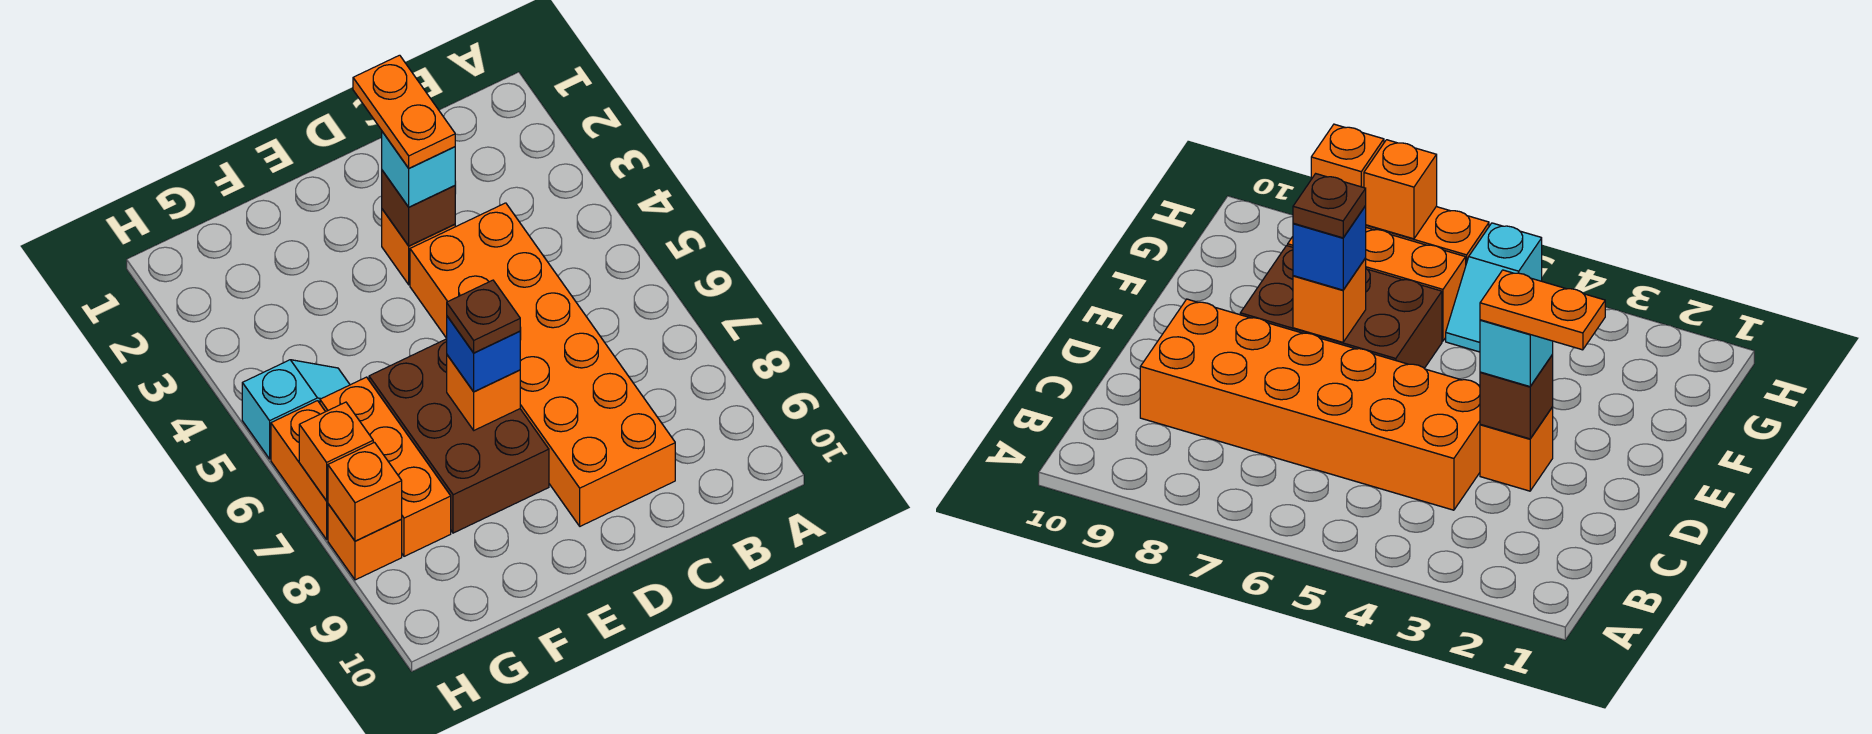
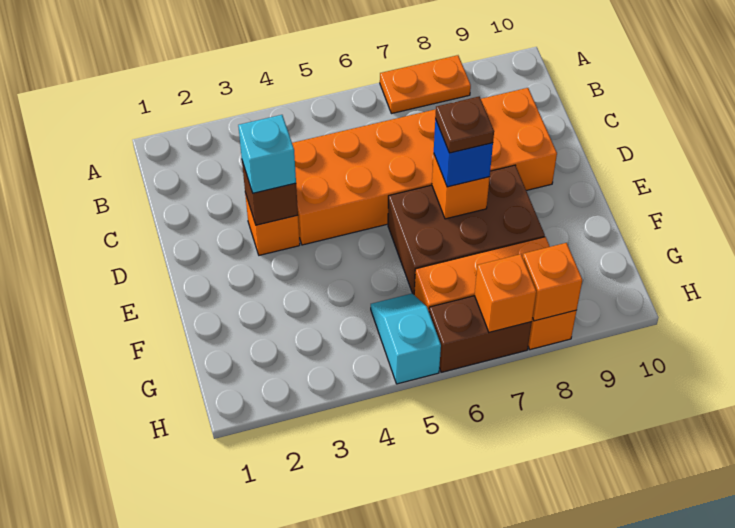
orange 1x2 plate [353,55,455,168] -> orange 1x2 plate moved to [380,55,471,114]
orange 1x2 brick [271,401,328,539] -> brown 1x2 brick [429,296,532,372]

